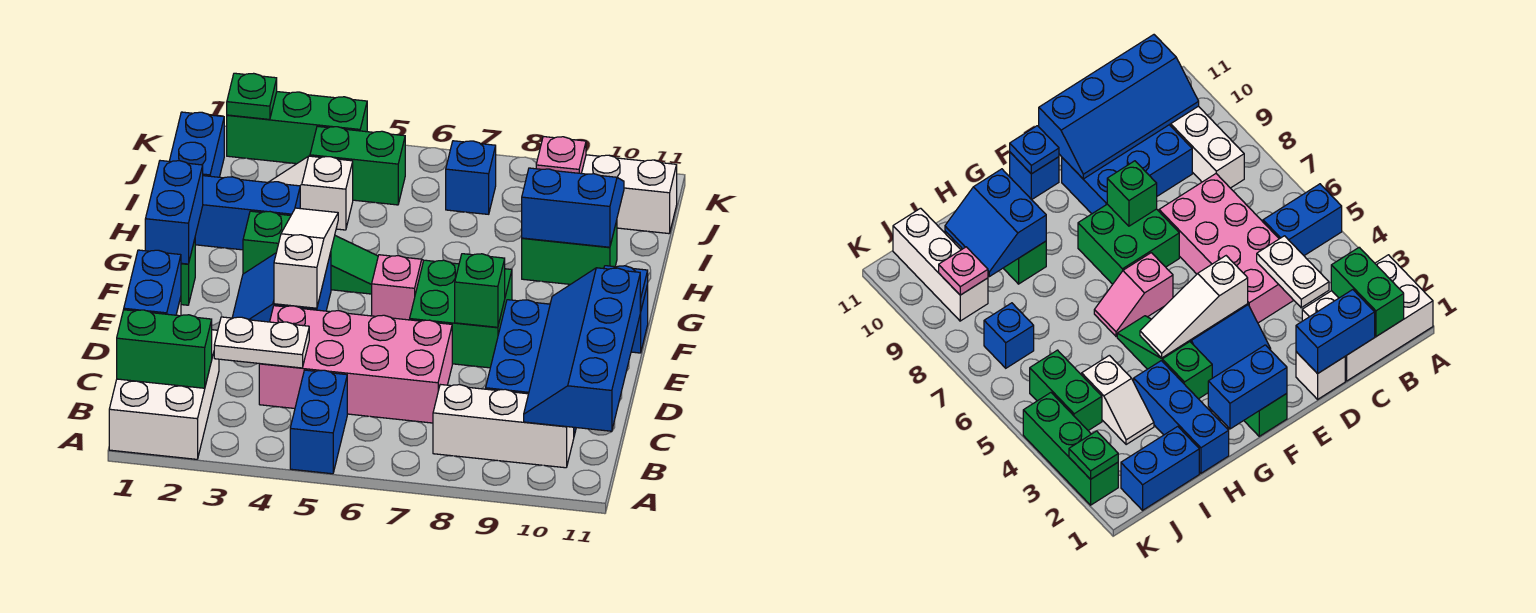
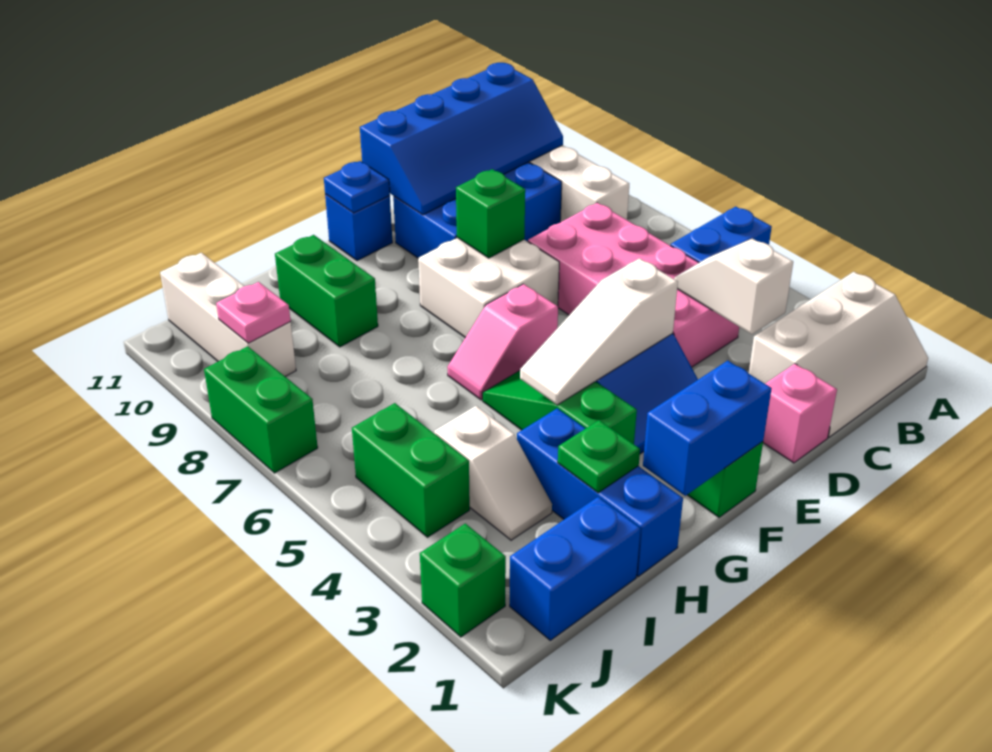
white 2x3 brick [109,330,219,459] -> white 2x3 slope [749,272,928,437]
green 1x2 brick [117,310,212,388] -> green 1x2 brick moved to [204,346,318,473]
blue 1x2 brick [124,250,181,315] -> none
white 1x2 plate [214,317,309,368] -> white 1x2 slope [674,238,793,334]
white 1x1 brick [1296,352,1345,399] -> pink 1x1 brick [763,364,837,463]
green 2x2 brick [410,260,512,368] -> white 2x2 brick [418,238,559,338]
blue 2x2 slope [522,168,624,247] -> none
blue 1x1 brick [446,141,496,214] -> none
green 1x3 brick [227,92,367,164] -> green 1x1 brick [420,524,506,637]
green 1x1 plate [227,73,277,119] -> green 1x1 plate moved to [558,420,640,493]

